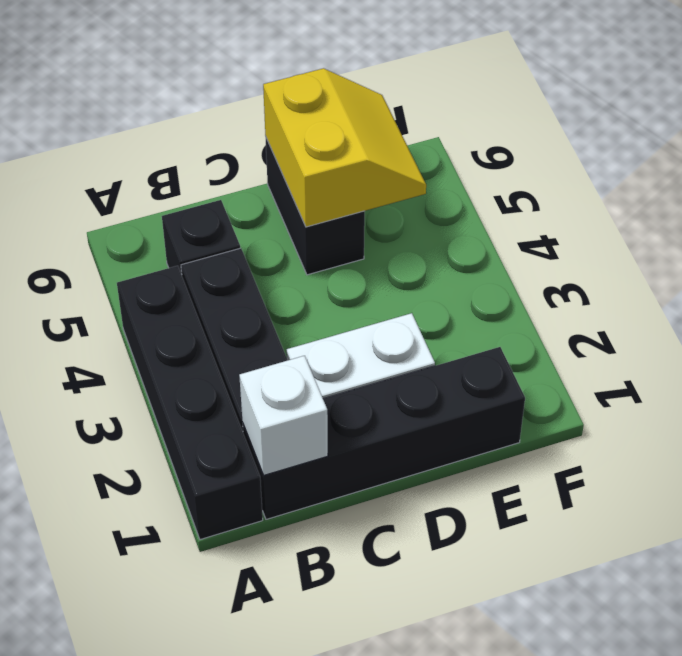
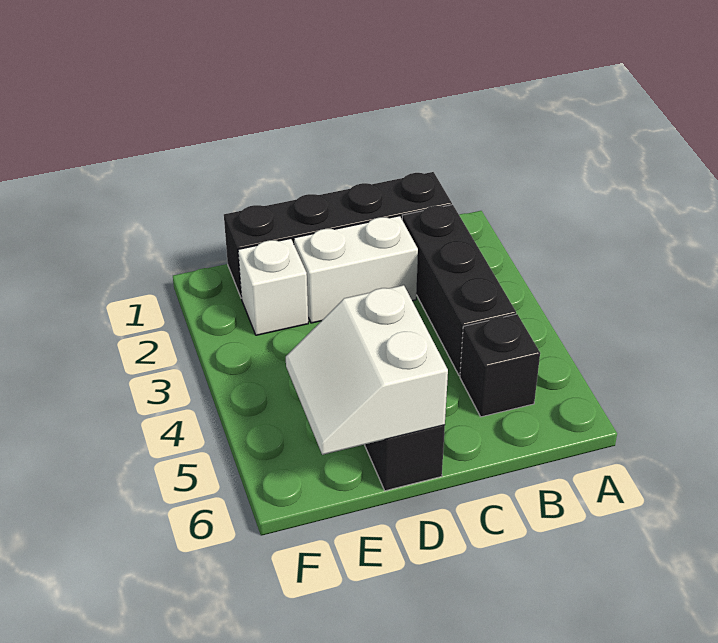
black 1x4 brick [117,266,263,540] -> none
white 1x1 brick [239,356,328,475] -> white 1x1 brick moved to [238,238,308,335]
yellow 2x2 slope [263,68,426,227] -> white 2x2 slope [286,285,448,455]

